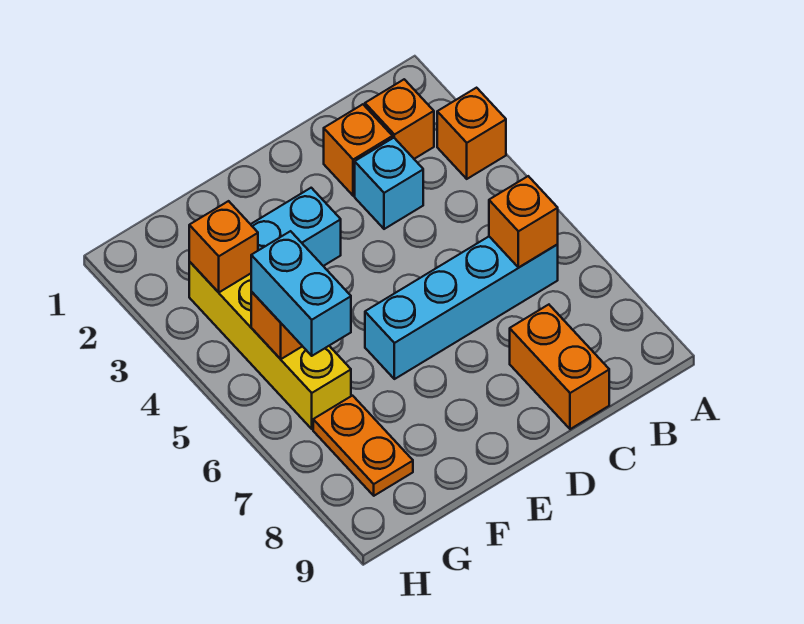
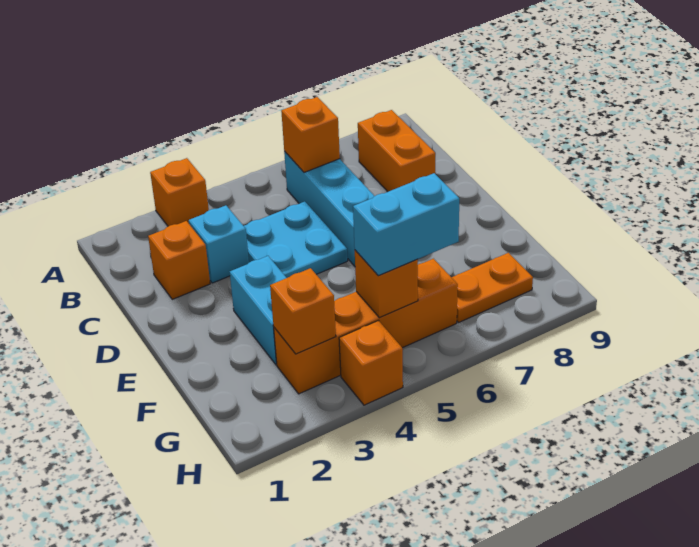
orange 1x1 brick [365,79,434,159] -> orange 1x1 brick moved to [339,321,403,405]
none -> cyan 2x2 plate [244,201,348,278]
orange 1x2 brick [510,305,609,429] -> orange 1x2 brick turned to [358,110,435,192]
yellow 1x4 brick [189,262,351,429] -> orange 1x4 brick [274,259,458,394]

